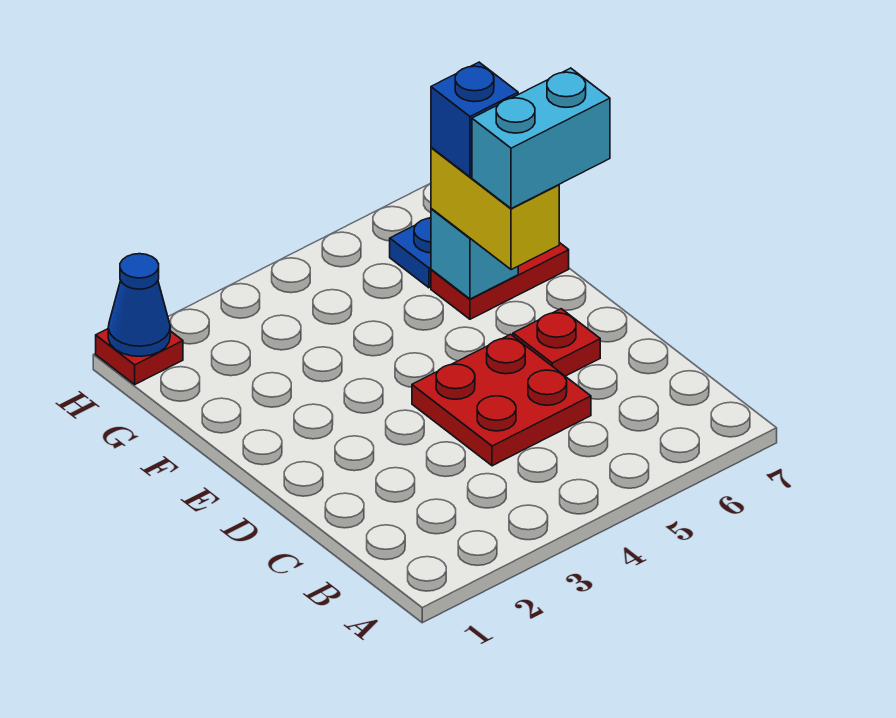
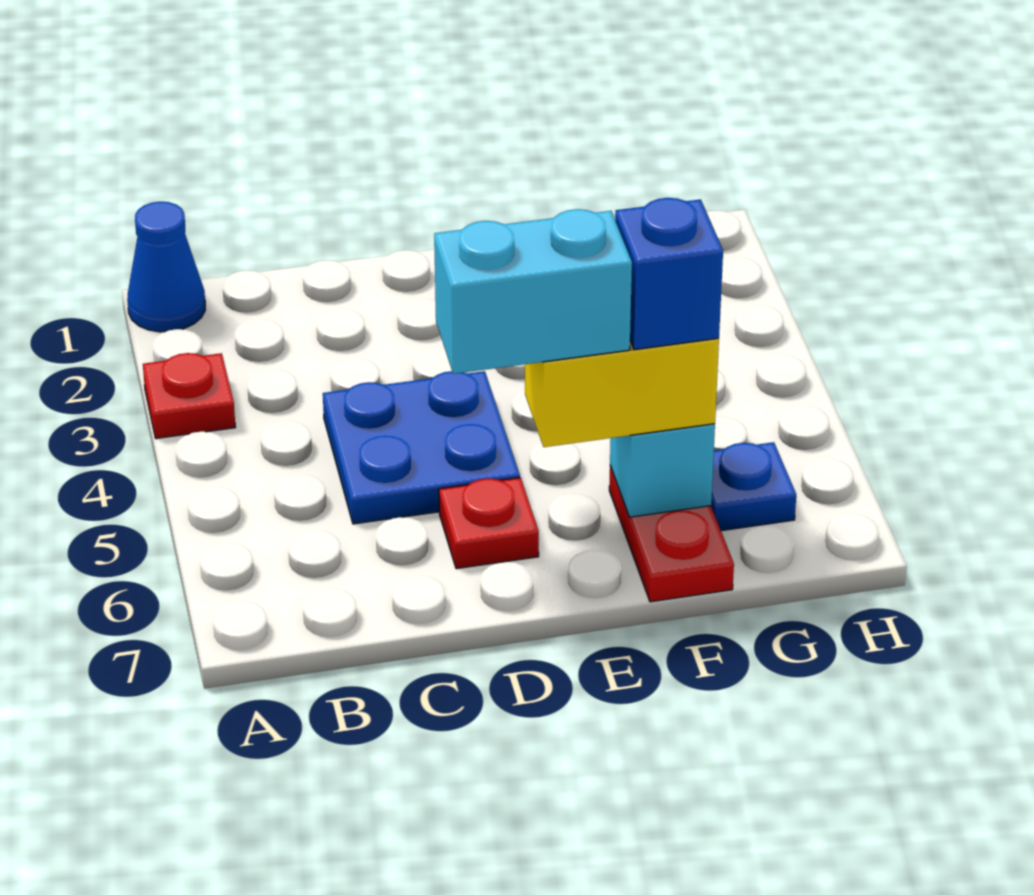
red 2x2 plate [412,334,591,466] -> blue 2x2 plate [323,371,520,524]
cyan 1x2 brick [472,68,610,209] -> cyan 1x2 brick turned to [434,209,632,374]
red 1x1 plate [96,329,183,384] -> red 1x1 plate moved to [143,353,236,438]
blue 1x1 cone [108,254,170,356] -> blue 1x1 cone moved to [127,202,205,332]

